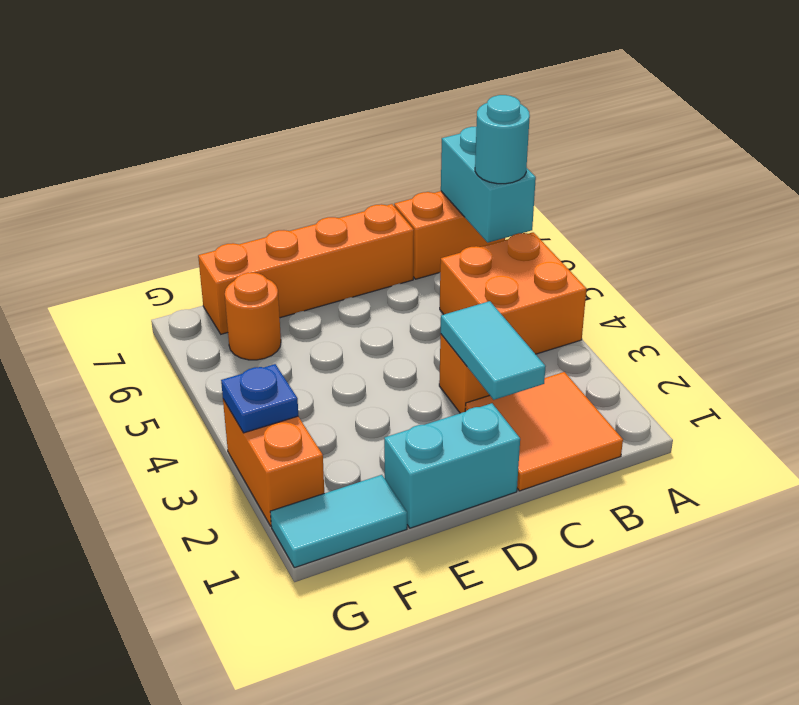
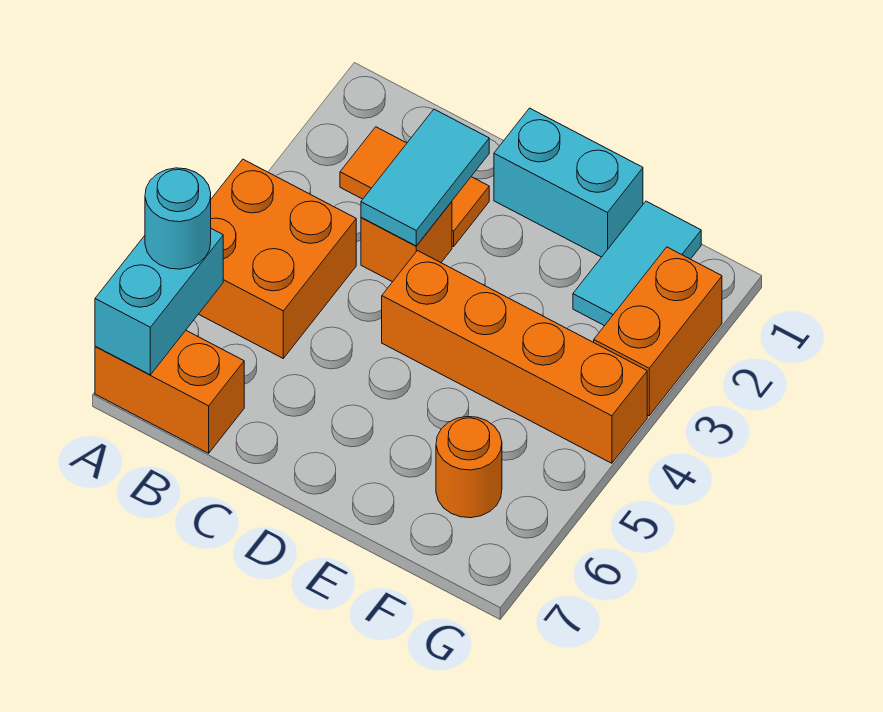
orange 2x2 tile [465,372,623,491] -> orange 1x2 tile [340,127,489,247]
orange 1x4 brick [198,204,414,334] -> orange 1x4 brick moved to [382,251,647,463]
cyan 1x2 tile [270,475,407,568] -> cyan 1x2 tile turned to [573,201,701,326]
blue 1x1 plate [221,364,298,433] -> none

